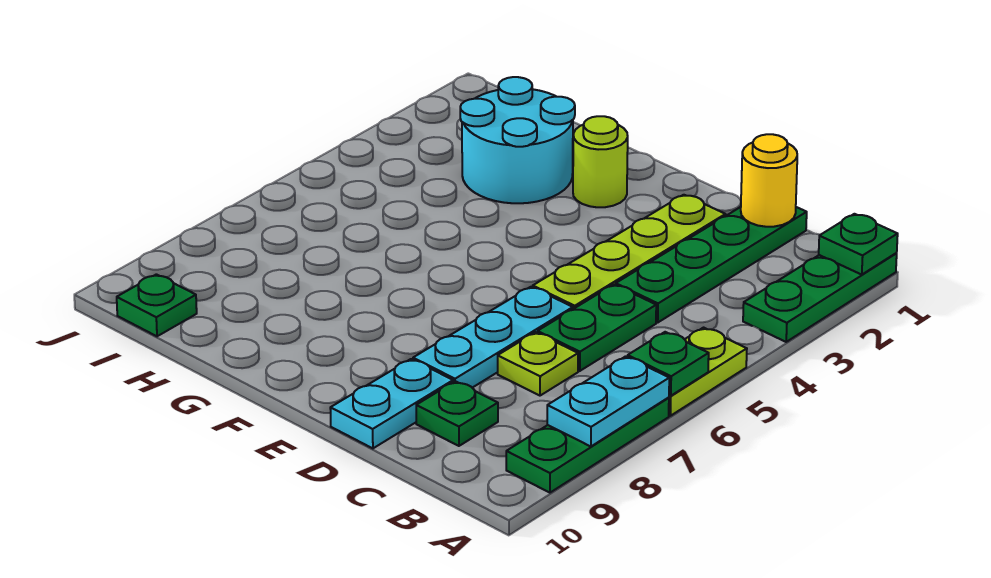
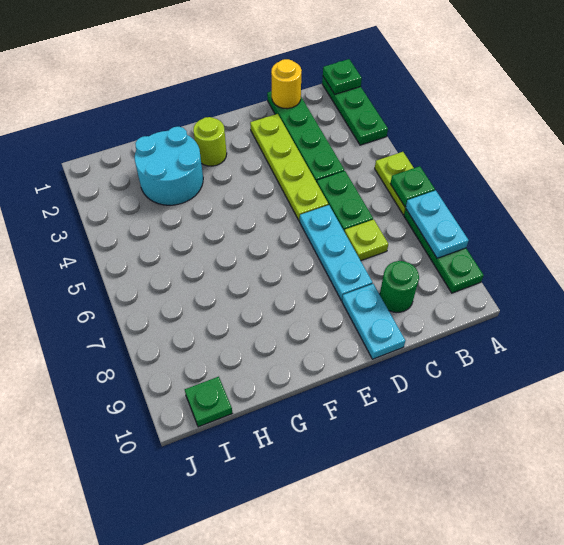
green 1x1 plate [416,381,498,446] -> green 1x1 round brick [380,261,419,312]

